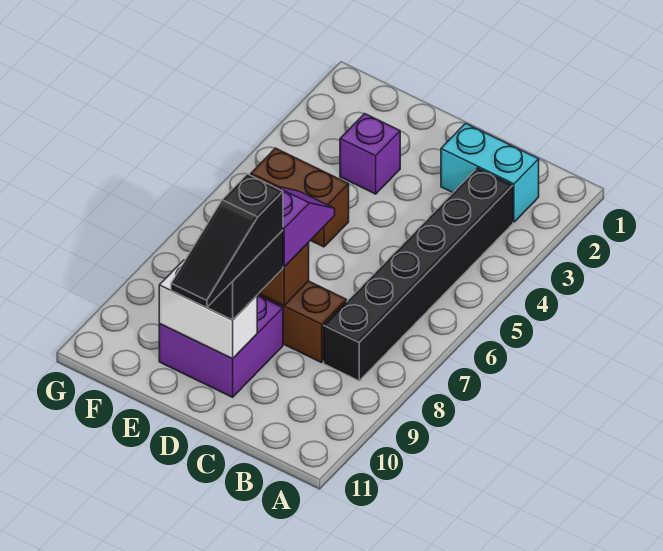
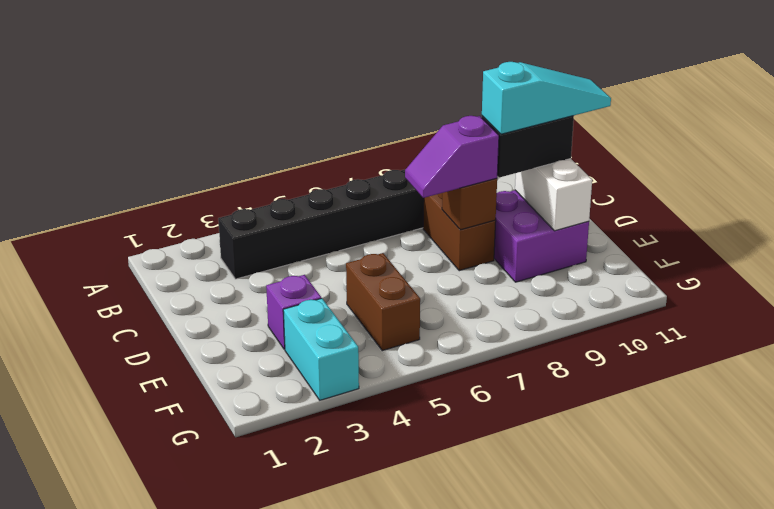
cyan 1x2 brick [441,123,539,222] -> cyan 1x2 brick moved to [283,298,359,400]
black 1x3 slope [171,174,283,308] -> cyan 1x3 slope [482,62,611,134]

